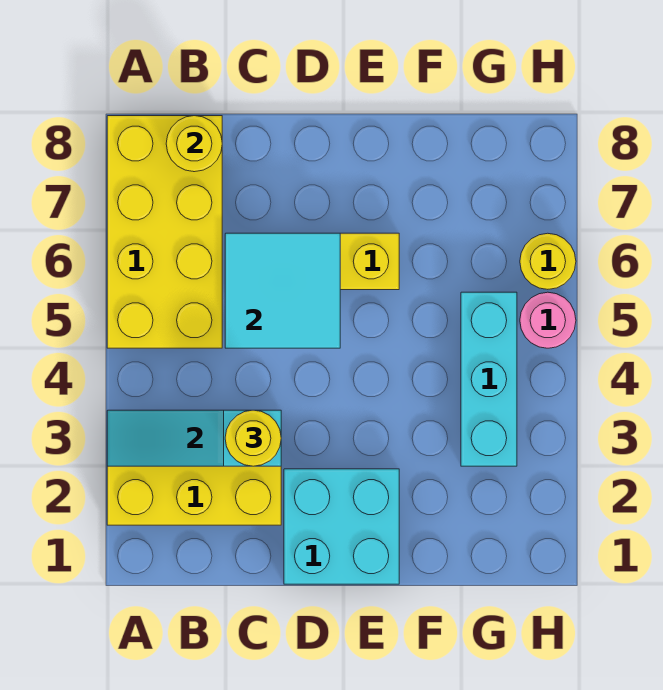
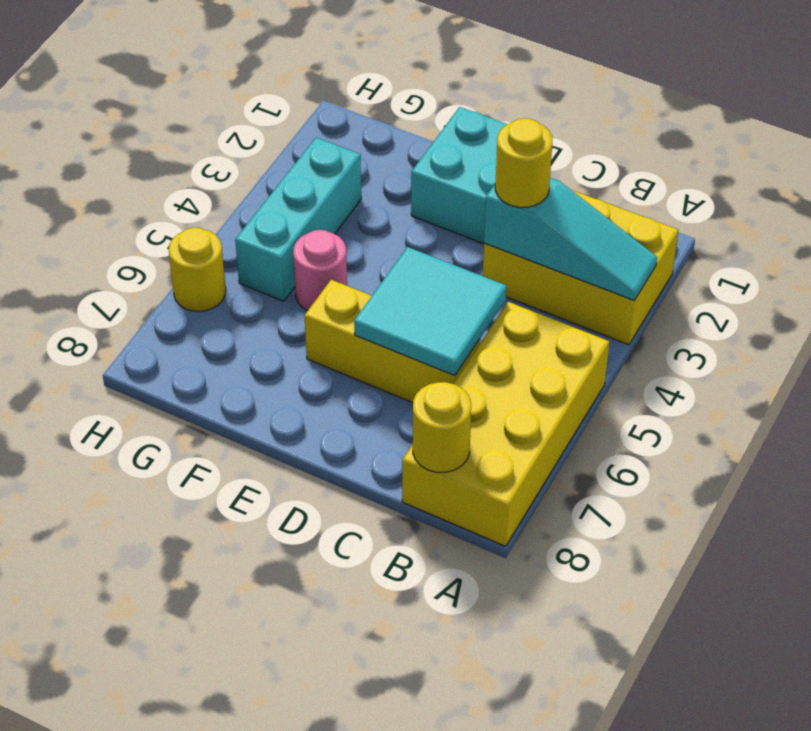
pink 1x1 round brick [520,292,576,348] -> pink 1x1 round brick moved to [293,230,347,311]

